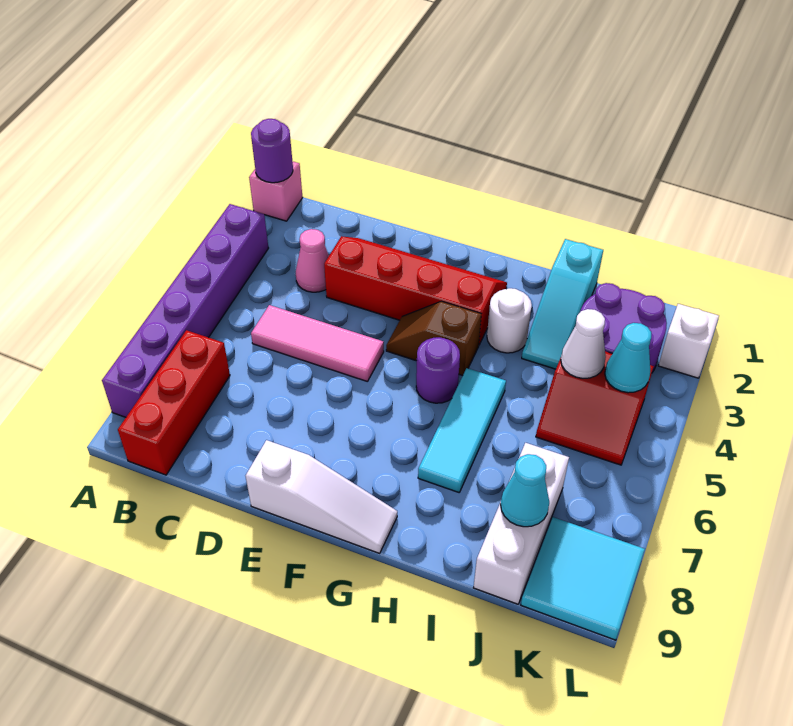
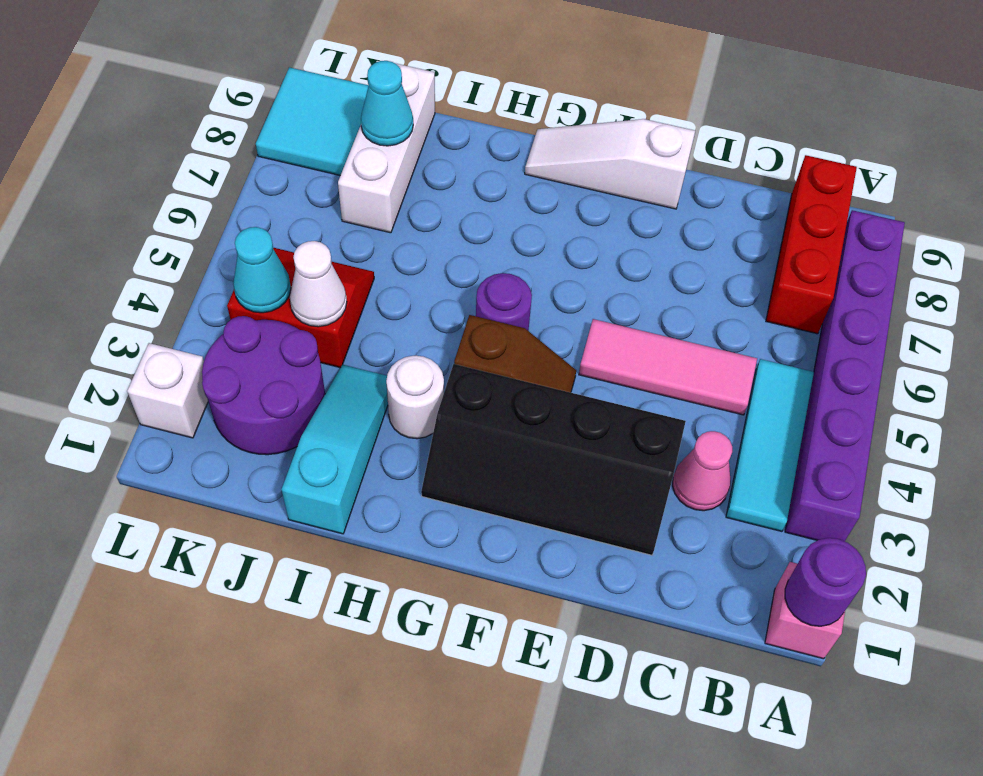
red 2x4 slope [324,236,507,345] -> black 2x4 slope [421,364,686,555]
cyan 1x3 tile [418,368,506,492] -> cyan 1x3 tile moved to [726,359,814,531]

